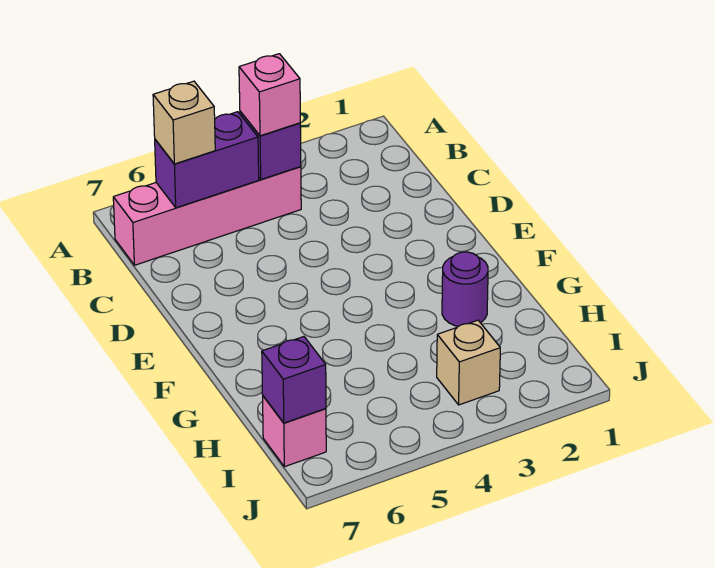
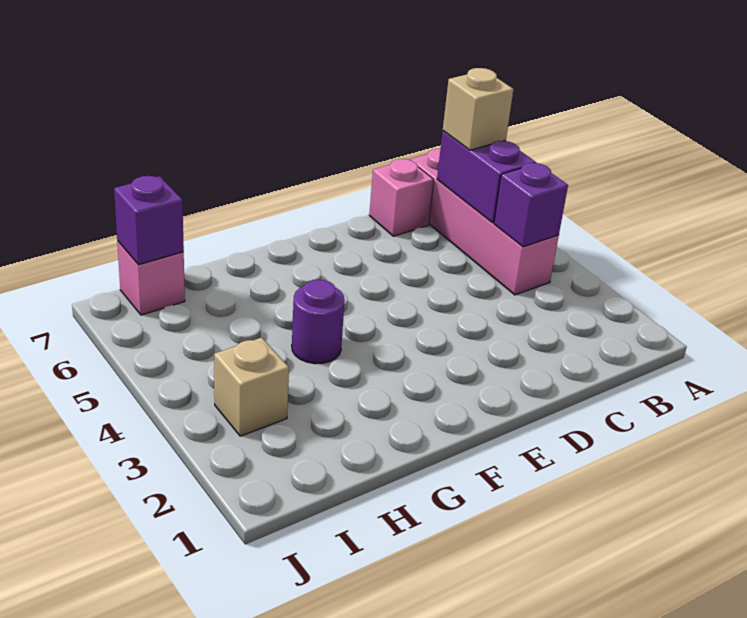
pink 1x1 brick [239,54,300,136] -> pink 1x1 brick moved to [369,159,434,236]
purple 1x1 round brick [442,252,488,326] -> purple 1x1 round brick moved to [292,280,345,364]

